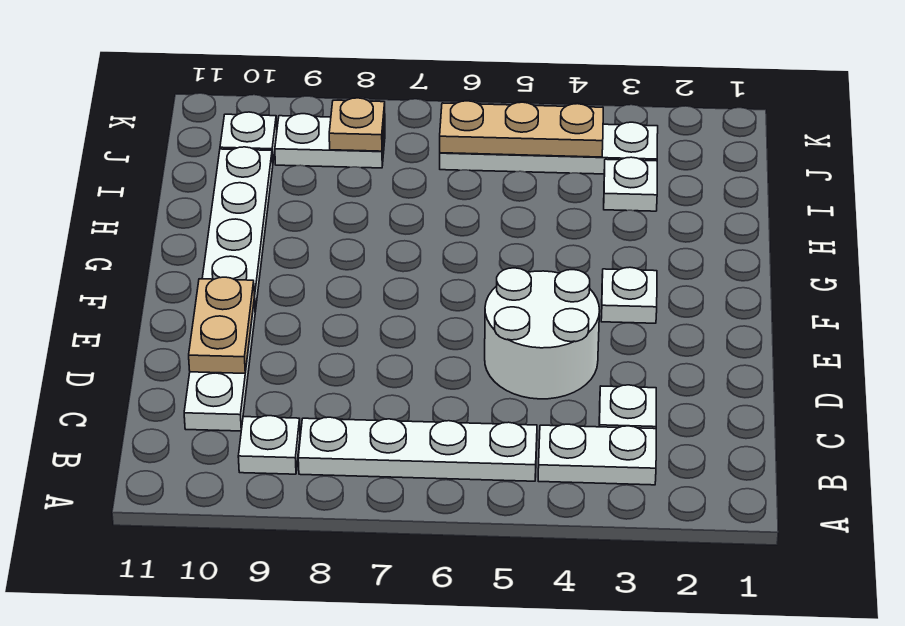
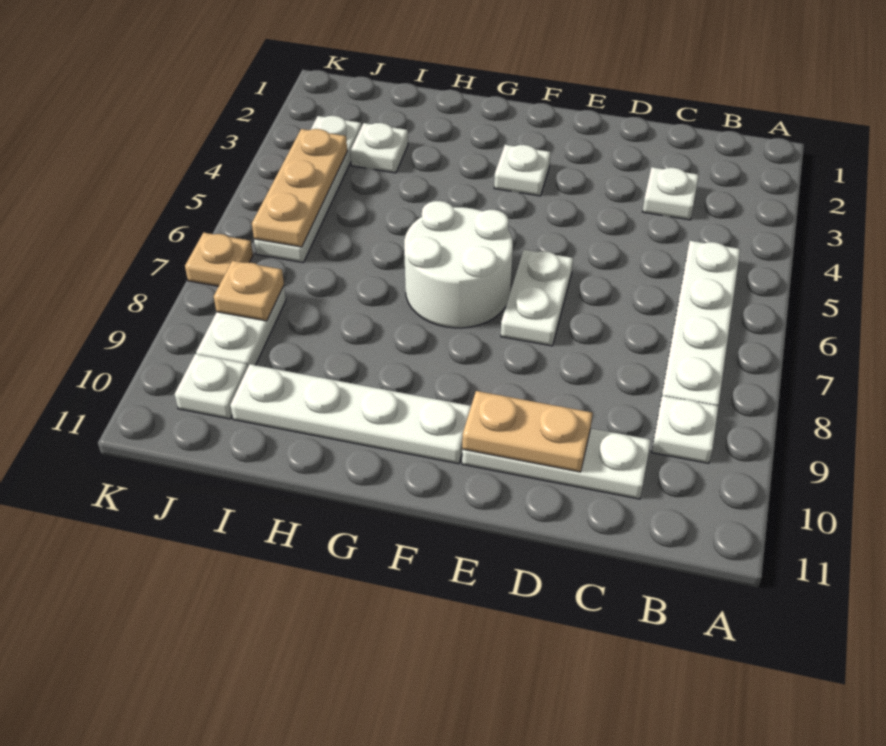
white 1x2 plate [538,424,656,485] -> white 1x2 plate moved to [501,250,573,346]
white 2x2 round brick [485,268,600,399] -> white 2x2 round brick moved to [404,201,513,328]
none -> tan 1x1 plate [185,233,253,286]

